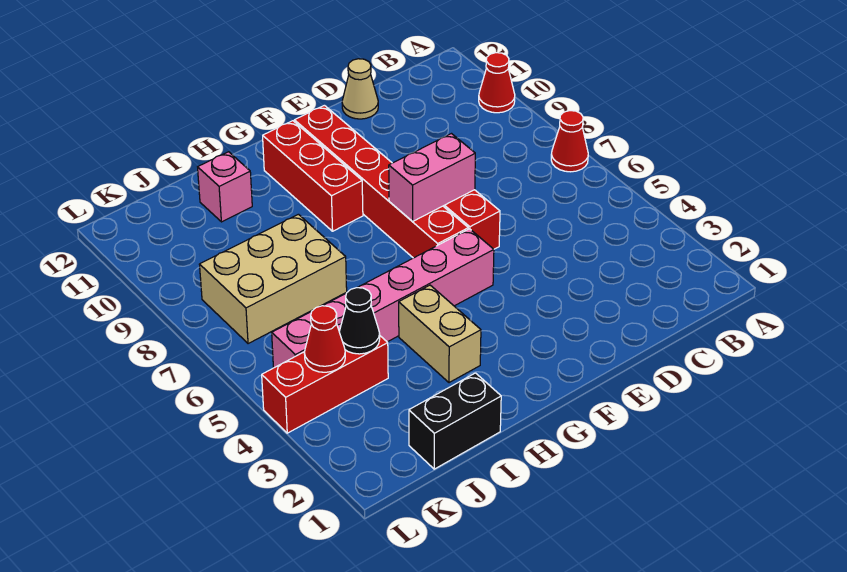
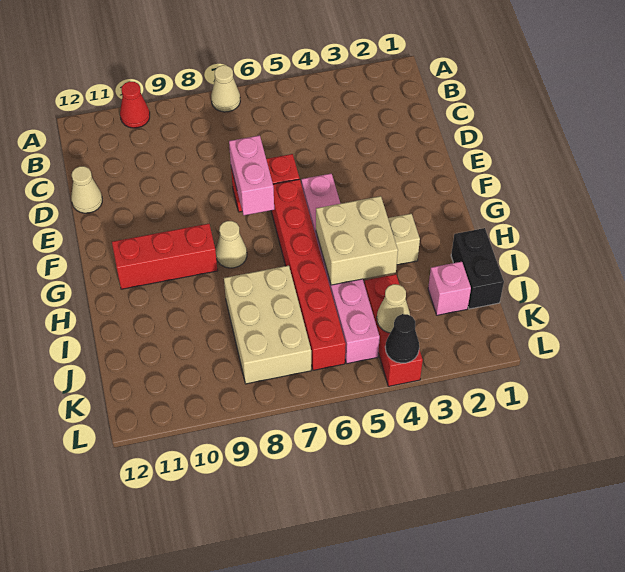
red 1x1 cone [551,111,588,172] -> tan 1x1 cone [211,65,240,112]
red 1x6 brick [294,105,468,258] -> red 1x6 brick turned to [271,179,346,370]
none -> tan 1x1 cone [216,221,247,268]
none -> tan 2x2 brick [316,196,398,285]
pink 1x1 brick [198,152,252,222] -> pink 1x1 brick moved to [428,262,471,315]
black 1x1 cone [339,288,380,354] -> black 1x1 cone moved to [385,314,419,363]
red 1x1 cone [304,306,345,372] -> tan 1x1 cone [377,284,410,333]

